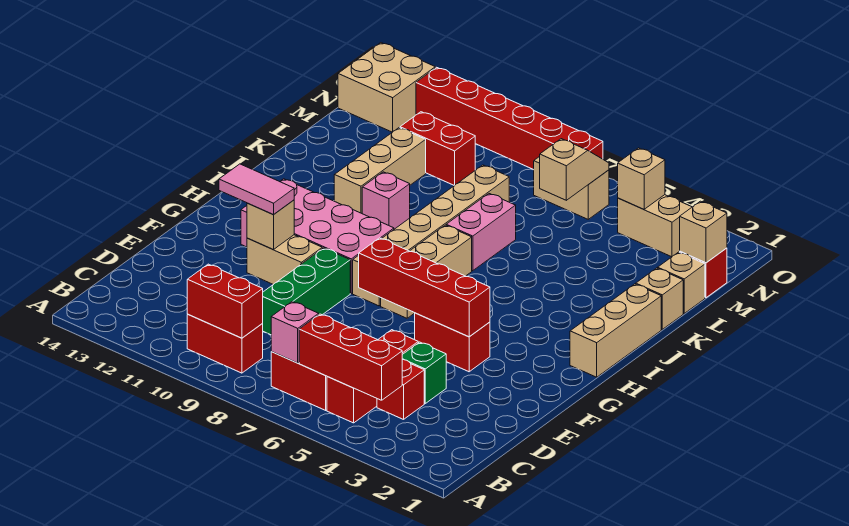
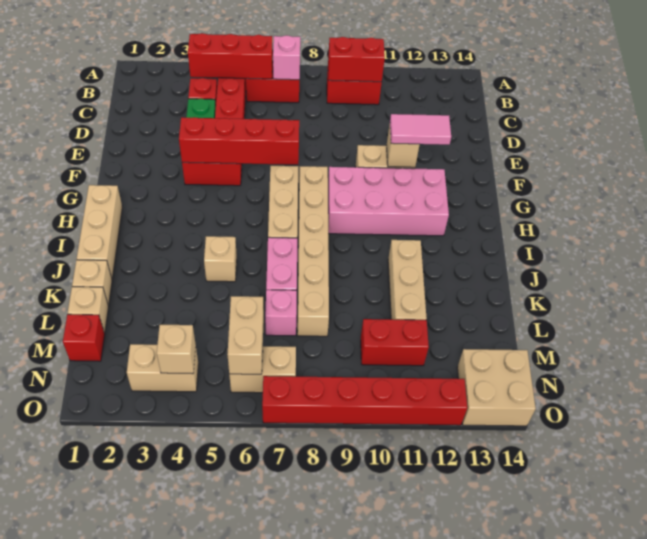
green 1x3 brick [262,248,350,335] -> none
pink 1x1 brick [362,172,410,229] -> pink 1x1 brick moved to [265,290,297,336]
tan 1x1 brick [680,201,727,263] -> tan 1x1 brick moved to [204,236,237,282]
tan 1x2 slope [540,139,609,200] -> tan 1x2 brick [227,296,264,374]

